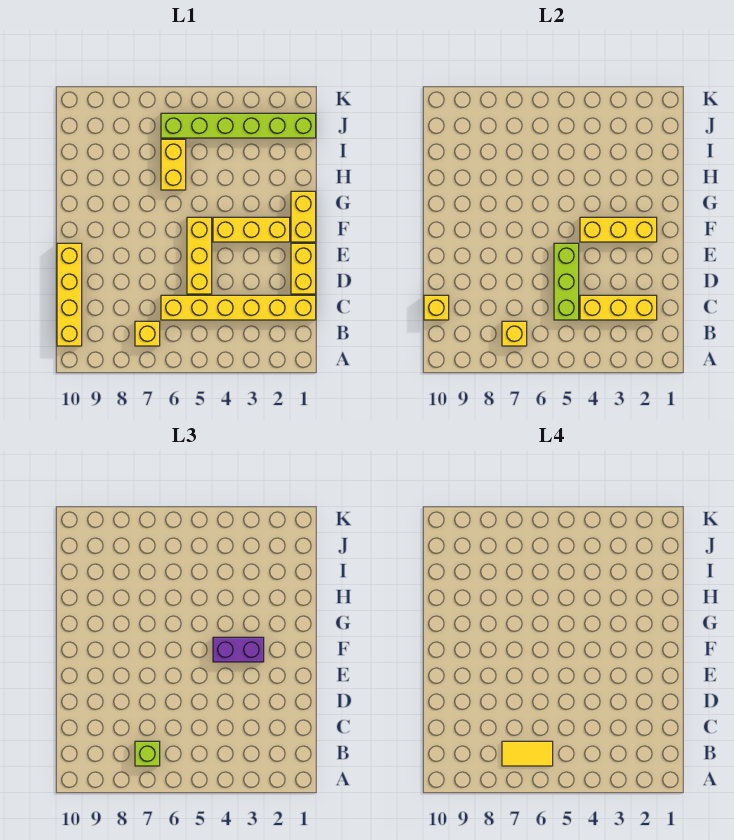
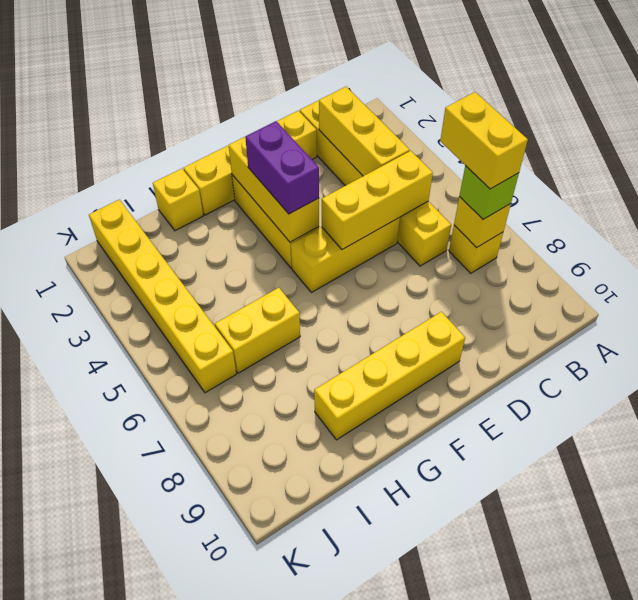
yellow 1x2 tile [502,741,553,766] -> yellow 1x2 brick [440,92,528,189]
yellow 1x4 brick [57,243,82,346] -> yellow 1x4 brick moved to [314,312,465,440]
lime 1x3 brick [554,243,579,320] -> yellow 1x3 brick [322,151,433,250]
yellow 1x1 brick [424,295,449,320] -> yellow 1x1 brick moved to [153,169,203,231]
lime 1x6 brick [161,113,316,138] -> yellow 1x6 brick [89,200,236,393]

